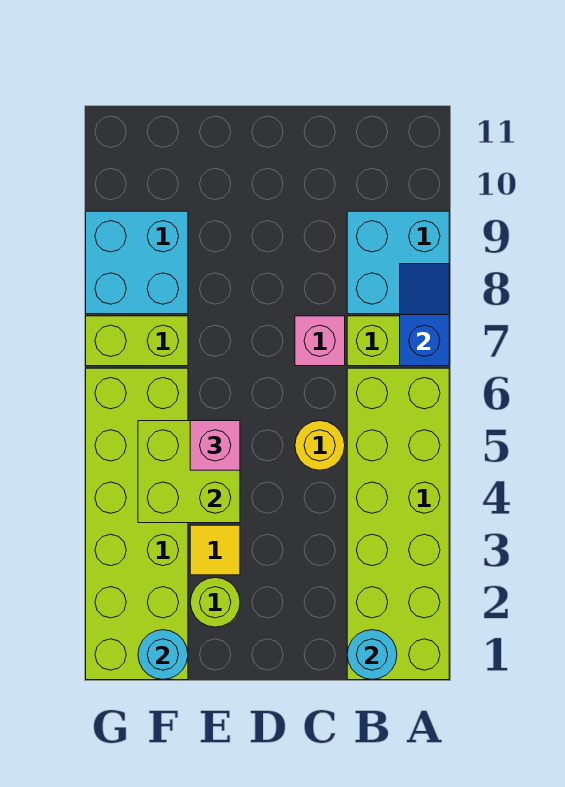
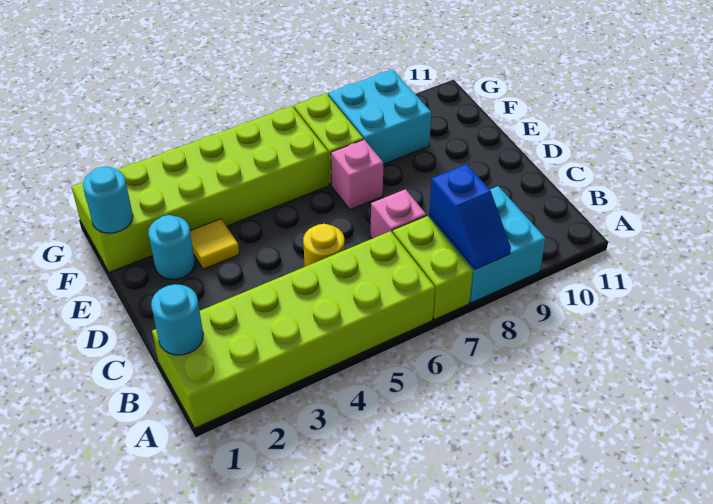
blue 1x2 slope [400,264,449,366] -> blue 1x2 slope turned to [429,164,511,269]
lime 1x1 round brick [190,577,240,627] -> cyan 1x1 round brick [148,215,195,279]
lime 2x2 brick [138,421,240,523] -> none
pink 1x1 brick [190,421,240,470] -> pink 1x1 brick moved to [331,140,383,210]

